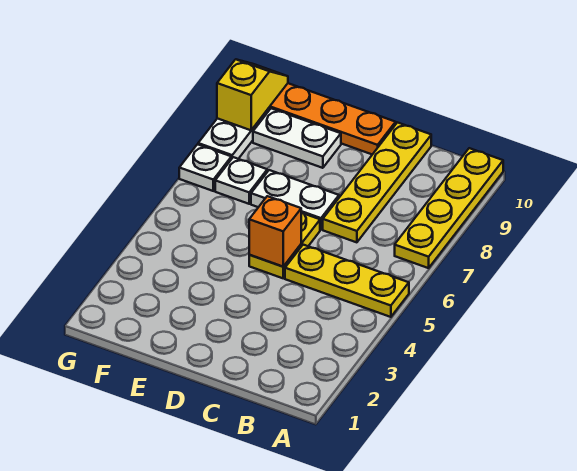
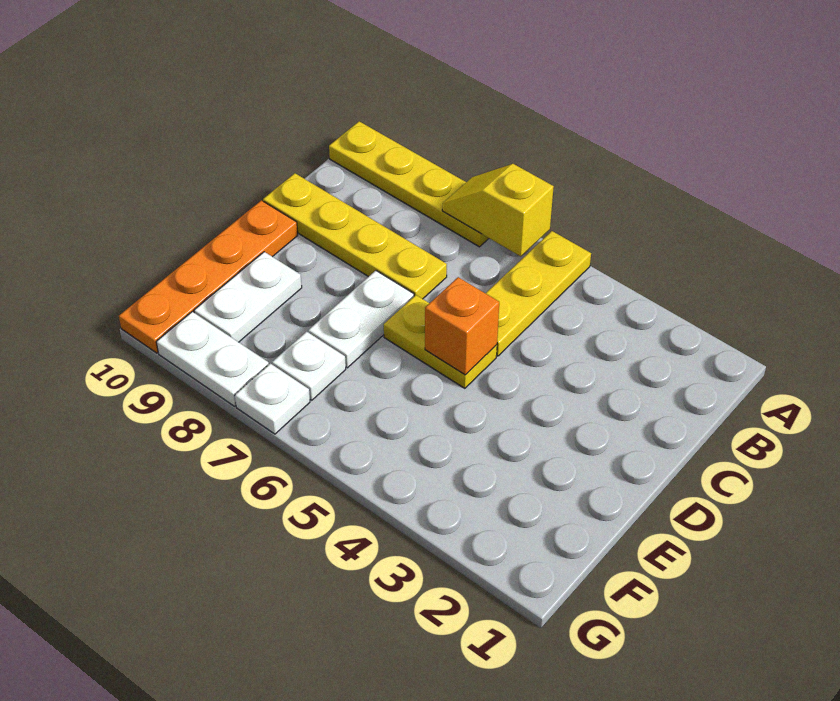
yellow 1x2 slope [217,59,288,130] -> yellow 1x2 slope moved to [442,164,554,256]

